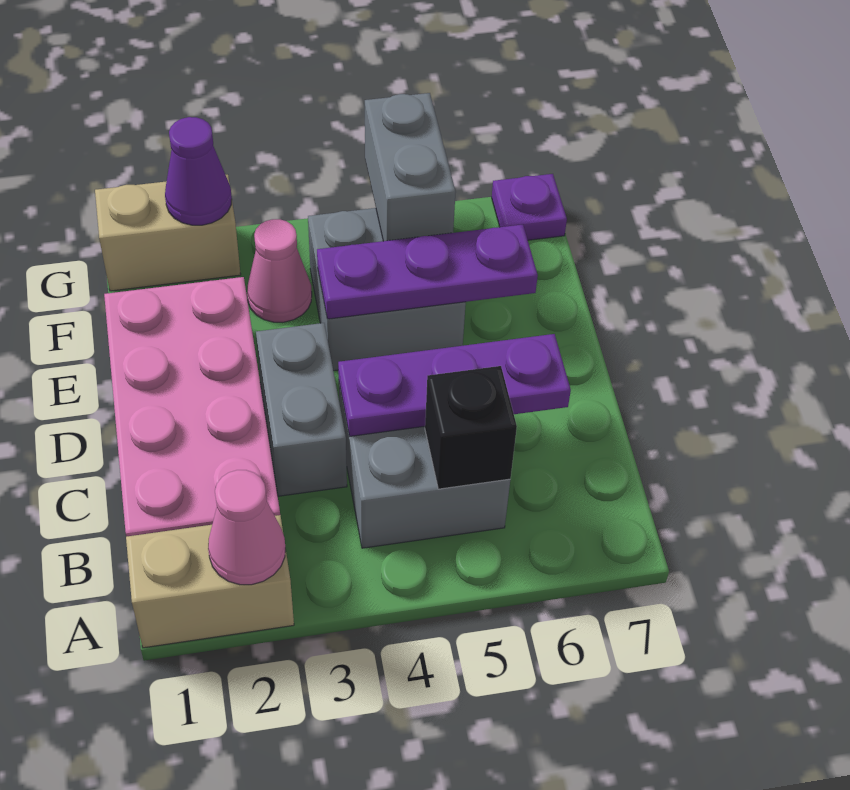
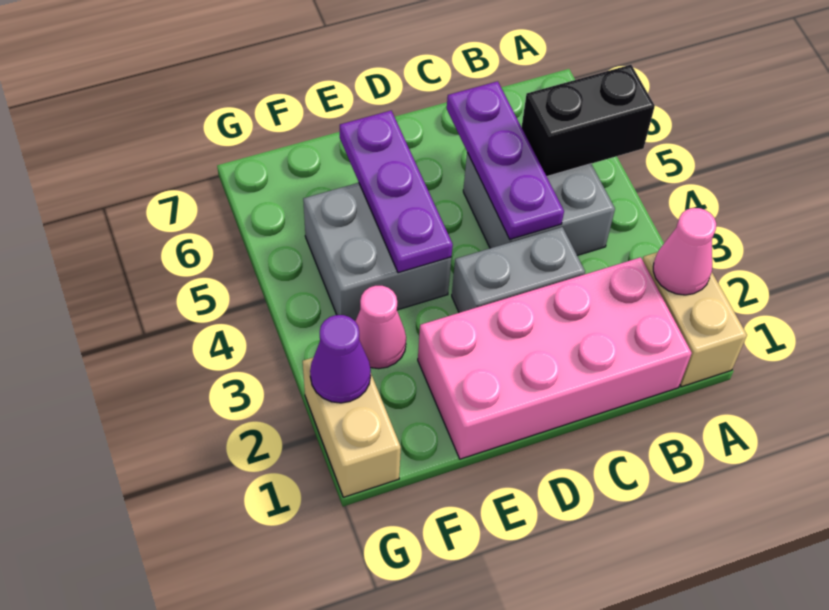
black 1x1 brick [425,366,517,489] -> black 1x2 brick [522,65,655,176]
grey 1x2 brick [365,93,456,241] -> none
purple 1x1 plate [492,174,567,240] -> none

